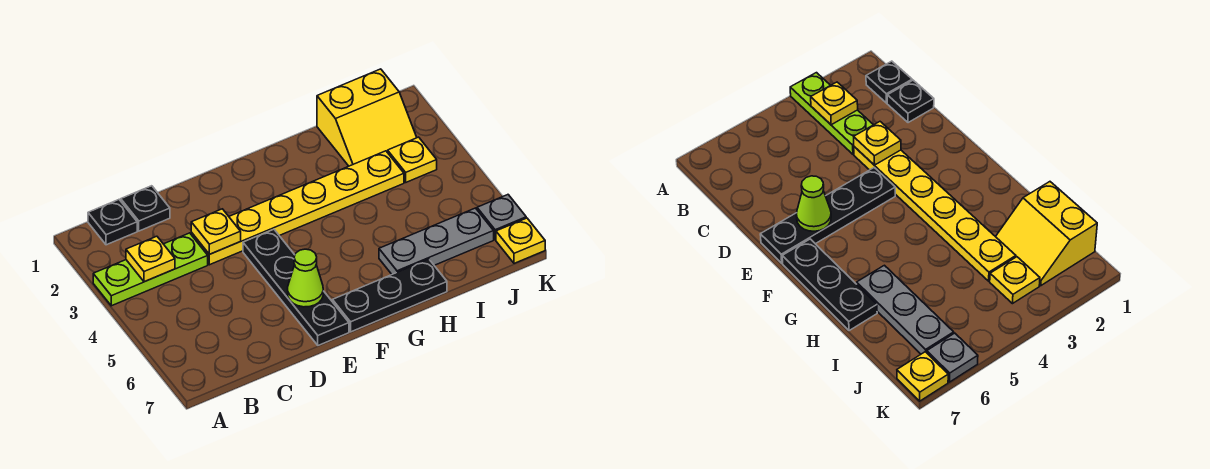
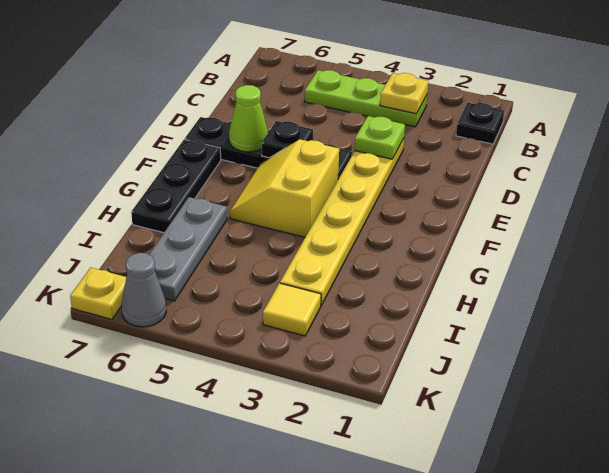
lime 1x3 plate [93,233,208,306] -> lime 1x3 plate turned to [305,70,427,127]
black 1x1 plate [121,186,170,231] -> black 1x1 plate moved to [262,121,313,158]
yellow 1x1 plate [191,209,241,254] -> lime 1x1 plate [355,116,405,159]
yellow 2x2 slope [317,69,417,166] -> yellow 2x2 slope moved to [230,139,339,237]
yellow 1x1 plate [388,137,437,182] -> yellow 1x1 tile [263,283,321,336]
grey 1x1 plate [477,195,526,240] -> grey 1x1 cone [121,253,166,327]

